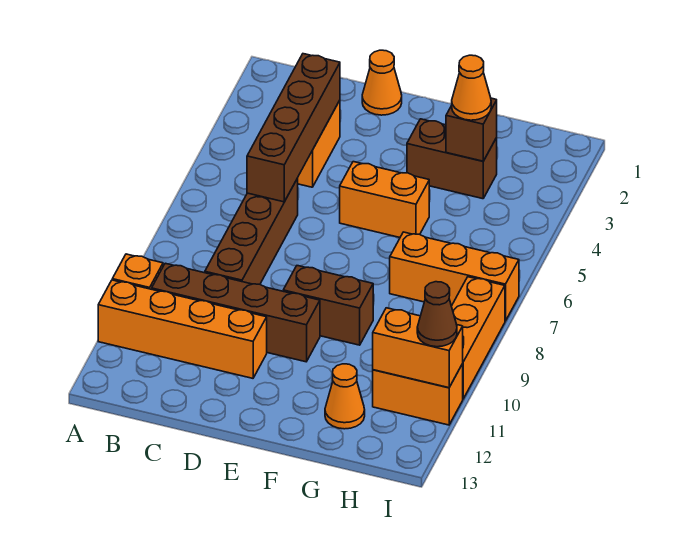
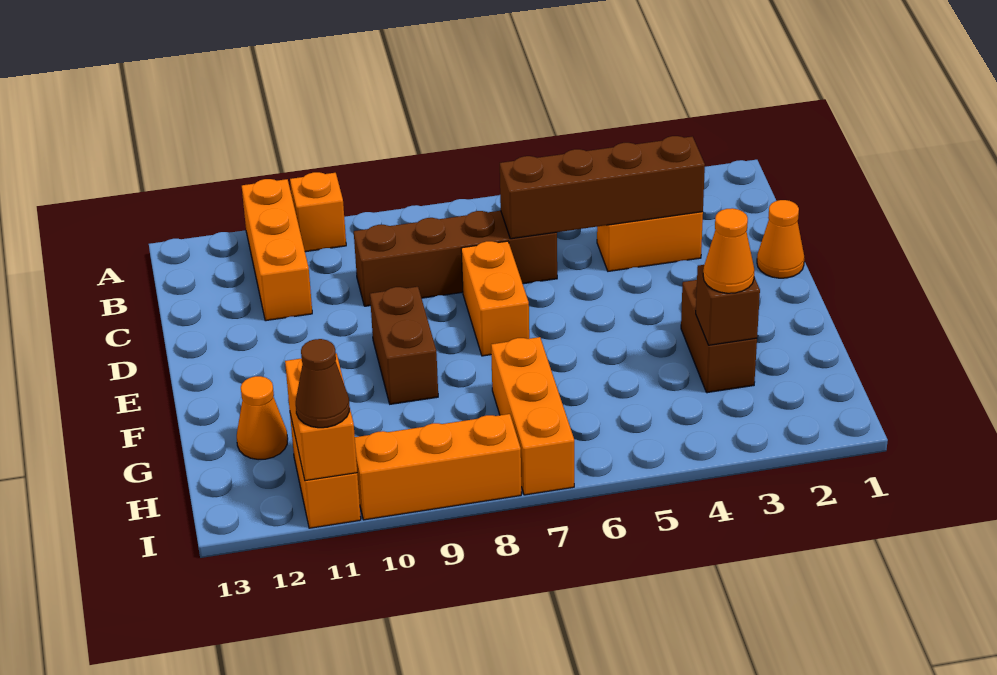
orange 1x4 brick [98,280,267,378] -> orange 1x3 brick [242,179,312,321]
brown 1x4 brick [152,263,320,362] -> none
orange 1x2 brick [340,162,429,237] -> orange 1x2 brick moved to [461,241,529,356]

